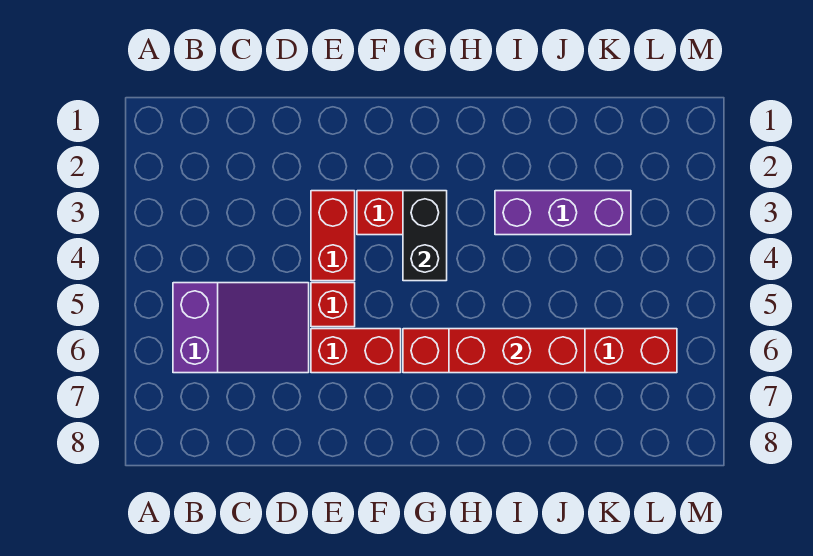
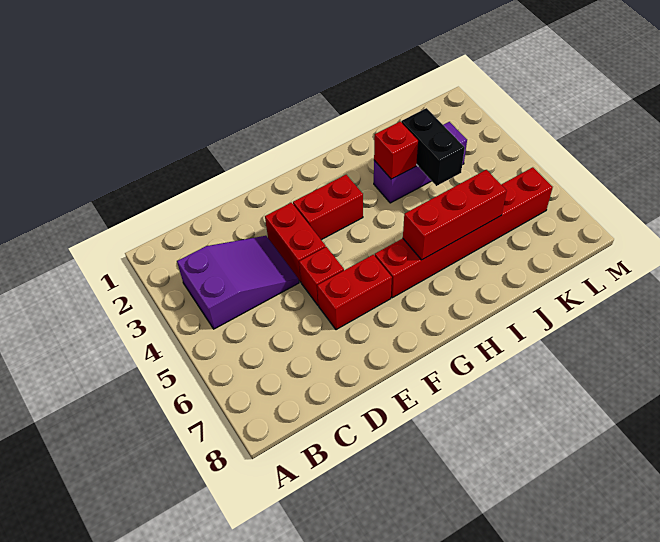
purple 2x3 slope [173,283,309,373] -> purple 2x3 slope moved to [177,236,299,329]
black 1x2 brick [403,191,447,281] -> black 1x2 brick moved to [401,108,465,186]
none -> red 1x1 brick [374,122,418,179]

